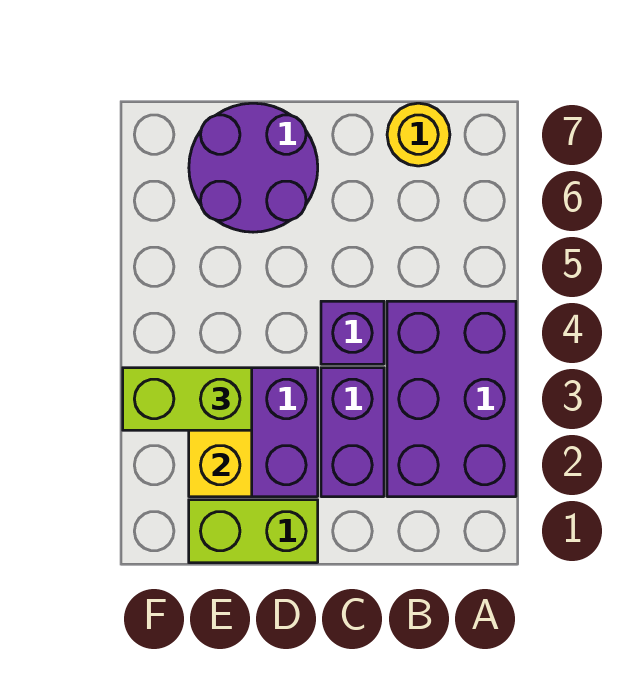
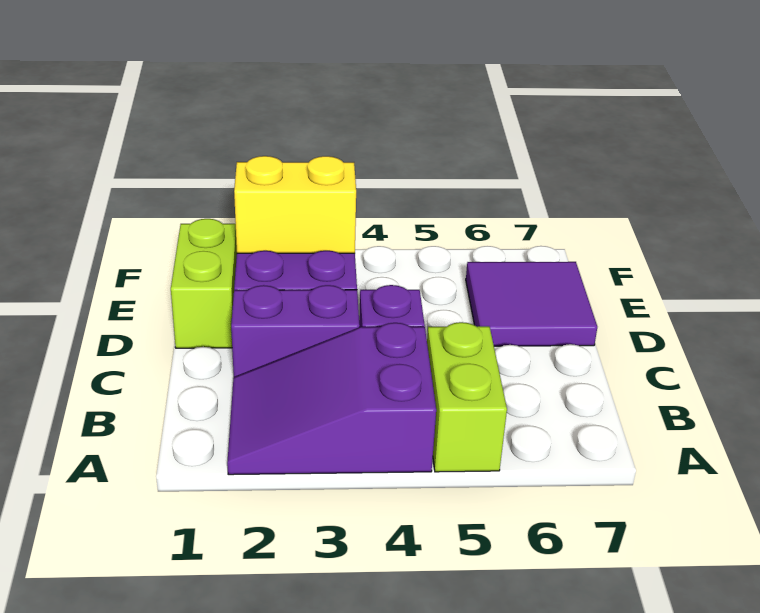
purple 2x3 brick [387,301,516,497] -> purple 2x3 slope [227,323,436,475]
yellow 1x1 round brick [387,103,450,166] -> none
purple 2x2 round brick [189,103,318,232] -> purple 2x2 tile [466,262,597,346]
lime 1x2 brick [123,368,252,430] -> lime 1x2 brick moved to [427,322,507,472]

